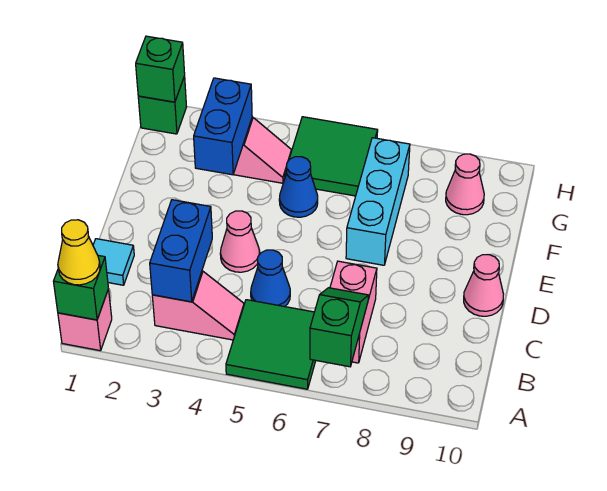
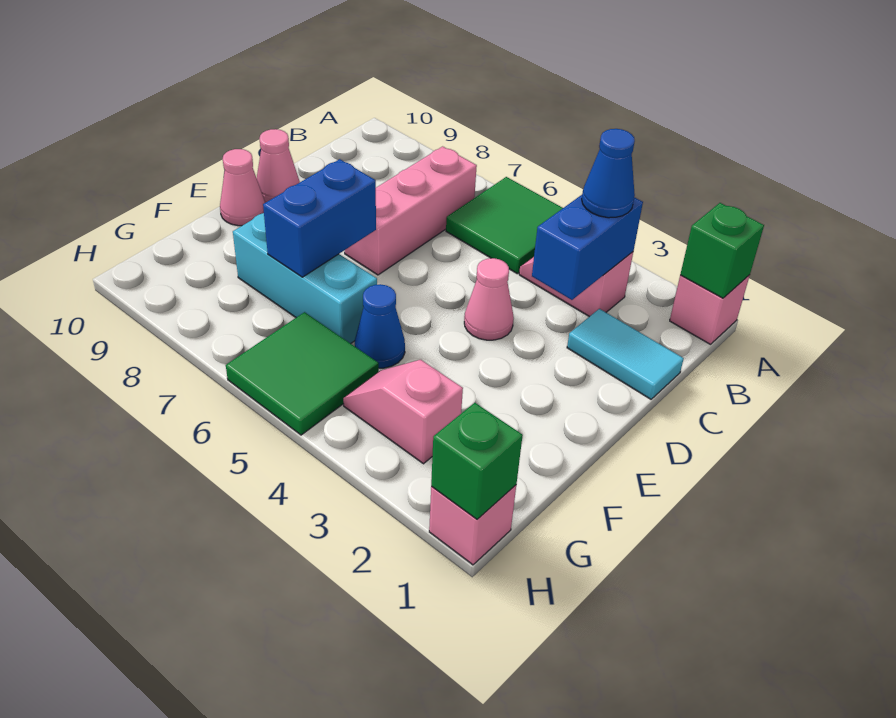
yellow 1x1 cone [58,220,100,285] -> none
green 1x2 slope [310,288,368,367] -> none
pink 1x2 brick [330,261,377,363] -> pink 1x3 brick [345,146,477,275]
cyan 1x1 tile [93,239,134,285] -> cyan 1x2 tile [567,309,684,399]
blue 1x1 cone [251,250,290,307] -> blue 1x1 cone moved to [582,129,635,218]
cyan 1x3 brick [346,138,410,265] -> cyan 1x3 brick turned to [233,213,377,344]
blue 1x2 brick [194,78,252,175] -> blue 1x2 brick moved to [263,159,376,277]
pink 1x1 cone [446,154,484,215] -> pink 1x1 cone moved to [220,149,265,226]
green 1x1 brick [138,76,187,134] -> pink 1x1 brick [429,485,516,565]

